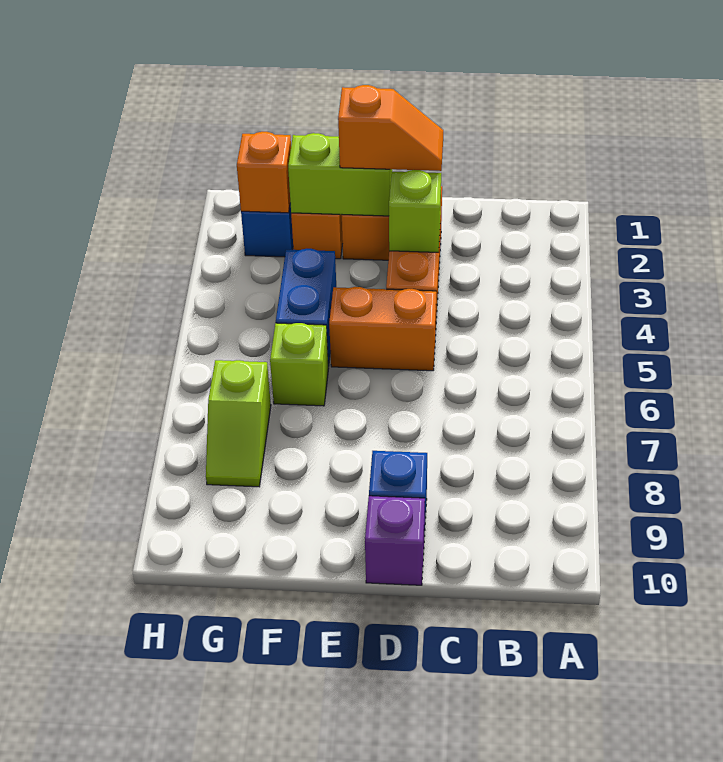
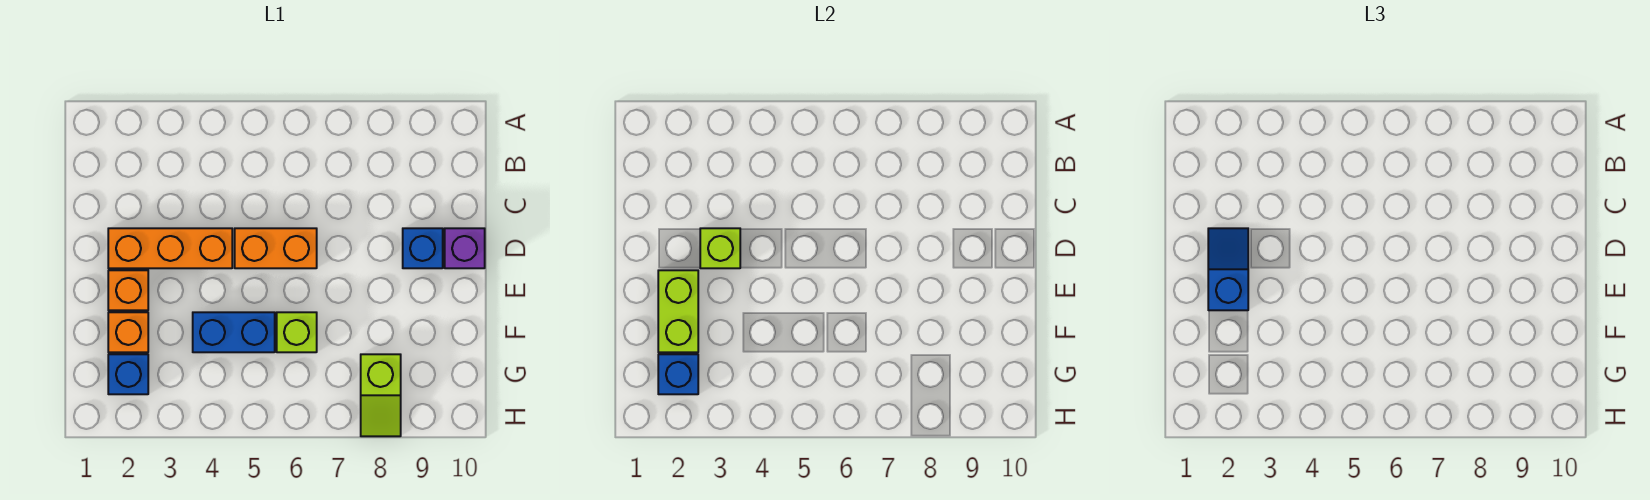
orange 1x2 slope [338,85,443,171] -> blue 1x2 slope [1208,228,1248,310]
orange 1x2 brick [329,287,436,371] -> orange 1x2 brick turned to [235,228,317,268]
orange 1x1 brick [237,132,291,213] -> blue 1x1 brick [658,354,698,394]
lime 1x2 slope [206,360,271,487] -> lime 1x2 slope turned to [361,354,401,436]

